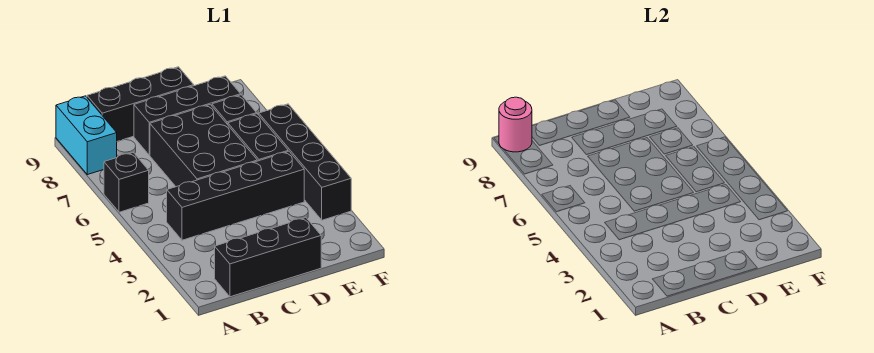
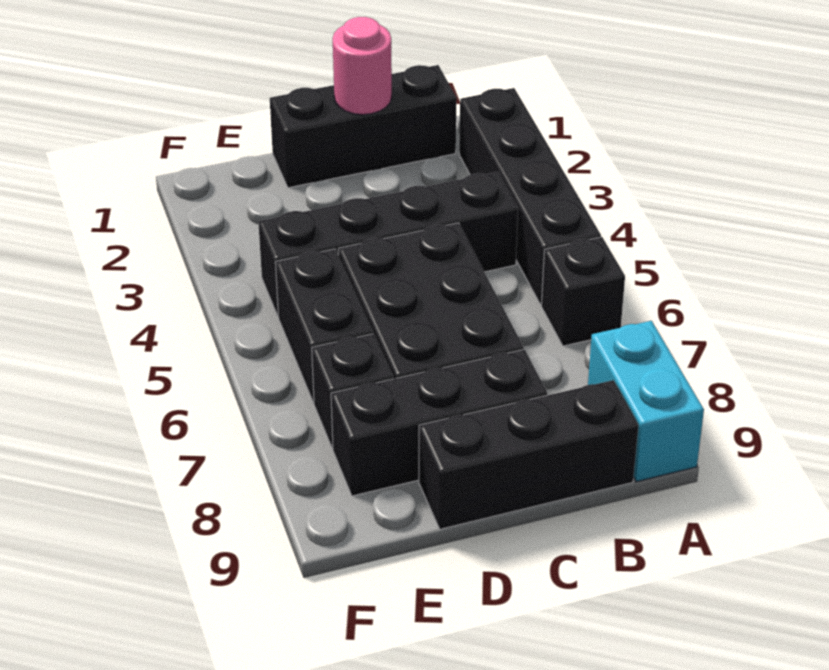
pink 1x1 round brick [499,97,532,152] -> pink 1x1 round brick moved to [333,17,392,115]
black 1x4 brick [259,104,351,220] -> black 1x4 brick moved to [459,88,601,304]

